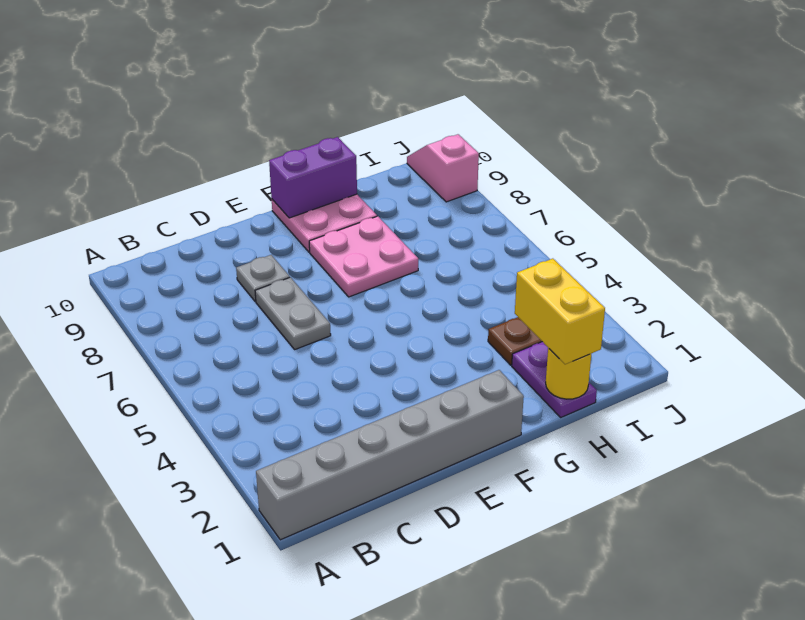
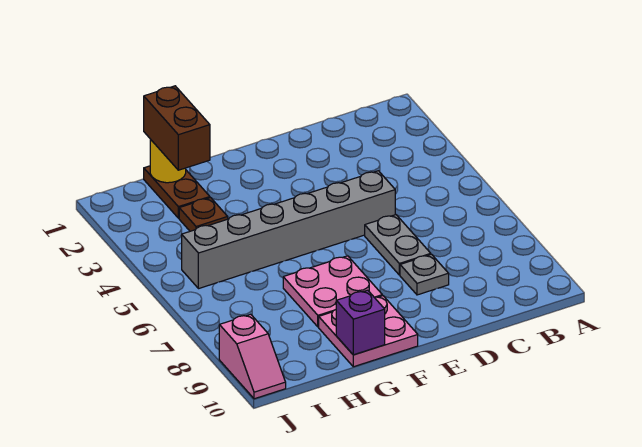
grey 1x6 brick [256,370,524,540] -> grey 1x6 brick moved to [182,171,395,289]
purple 1x2 brick [269,137,357,218] -> purple 1x1 brick [336,290,385,355]
purple 1x2 plate [512,342,597,417] -> brown 1x2 plate [144,166,210,218]
yellow 1x2 brick [515,259,605,364] -> brown 1x2 brick [144,86,210,170]

